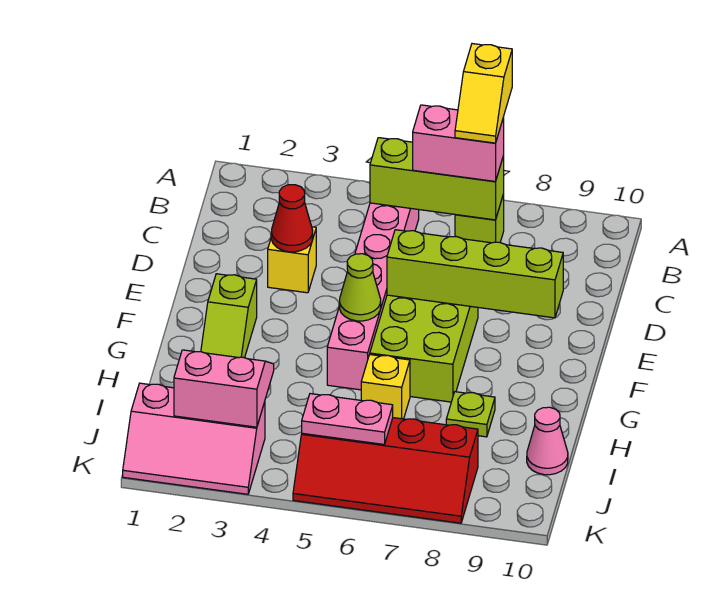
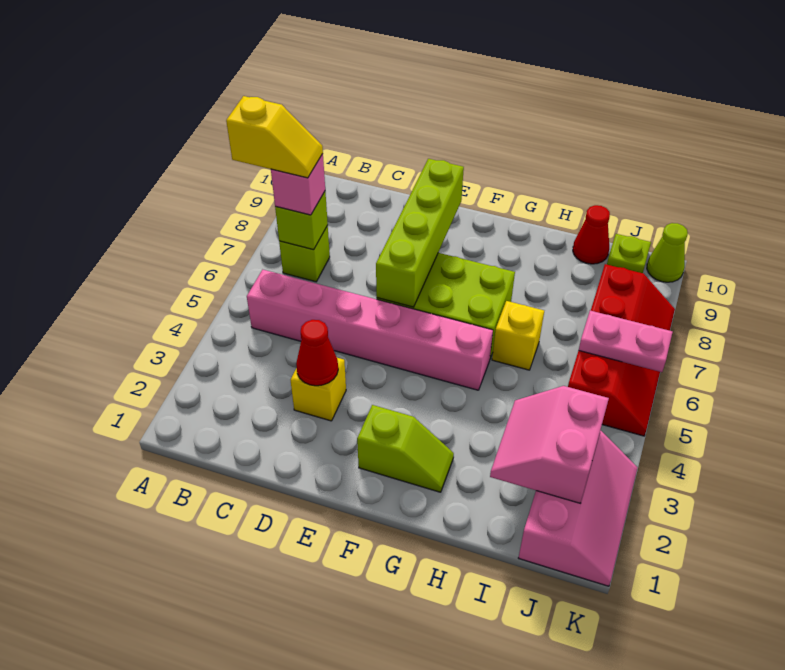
lime 1x3 brick [370,138,504,220] -> lime 1x1 brick [275,192,328,250]
pink 1x2 brick [413,105,504,182] -> pink 1x1 brick [271,154,325,215]
lime 1x1 cone [340,254,381,321] -> lime 1x1 cone moved to [647,223,688,282]
lime 1x1 plate [446,392,495,437] -> lime 1x1 plate moved to [607,234,651,273]
pink 1x1 cone [527,407,568,475] -> red 1x1 cone [573,205,610,264]
pink 1x2 plate [302,394,393,444] -> pink 1x2 plate turned to [579,310,673,372]

